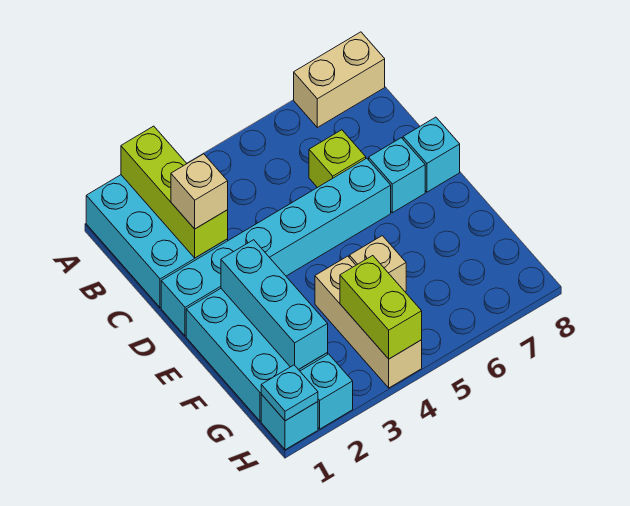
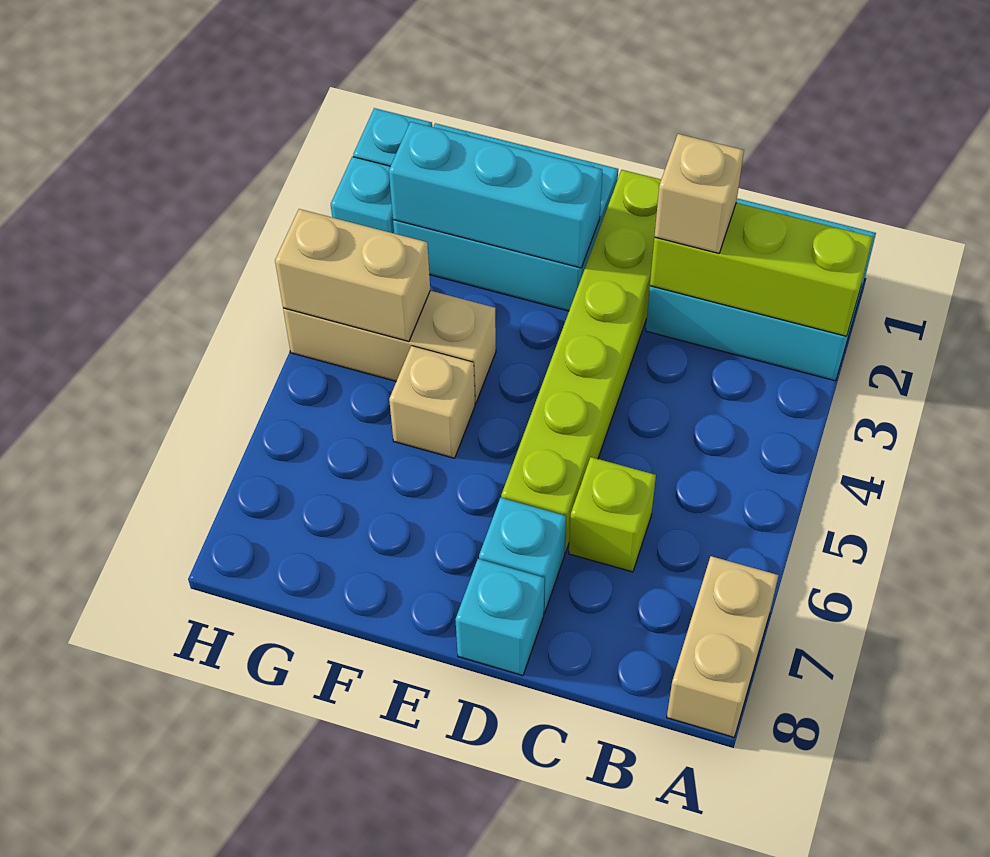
cyan 1x6 brick [161,158,391,336] -> lime 1x6 brick [501,170,661,553]
lime 1x2 brick [340,256,422,359] -> tan 1x2 brick [275,209,430,341]
cyan 1x1 plate [261,365,318,421] -> none

